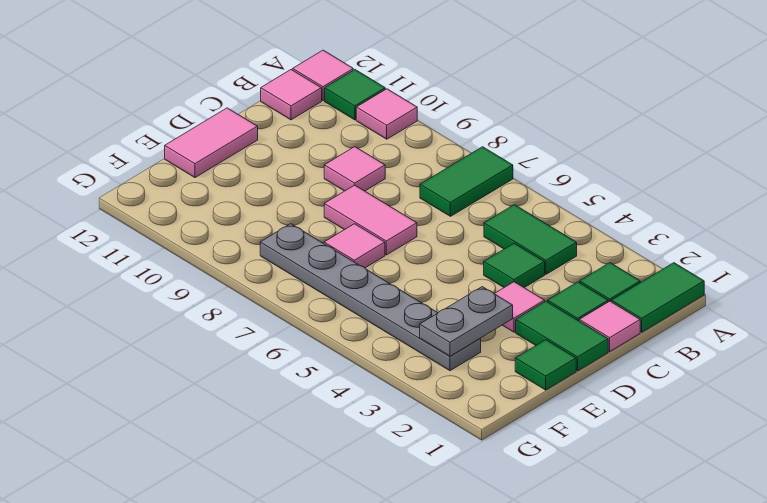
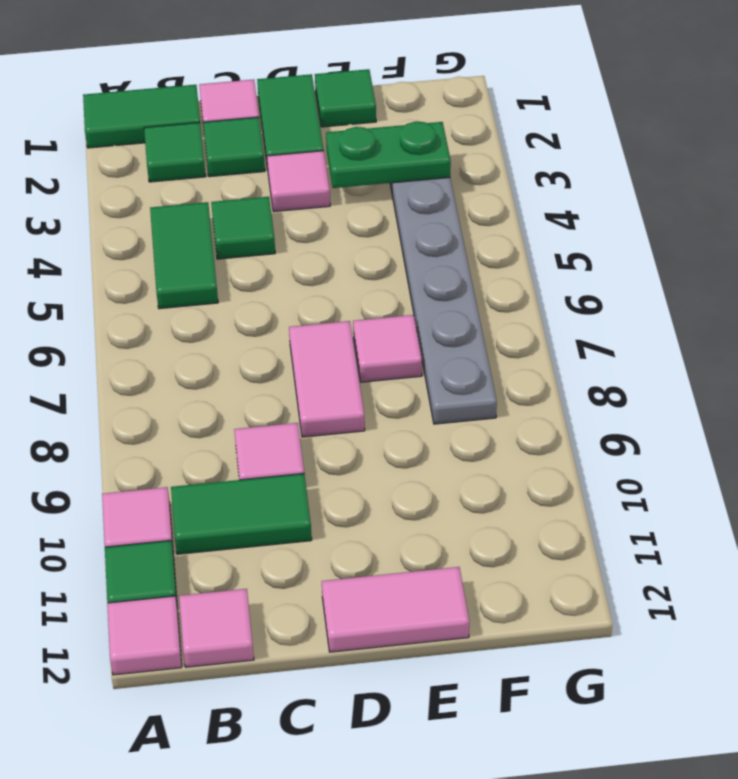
green 1x2 tile [420,147,513,216] -> green 1x2 tile moved to [171,474,312,554]
grey 1x2 plate [420,287,513,356] -> green 1x2 plate [326,122,451,188]

